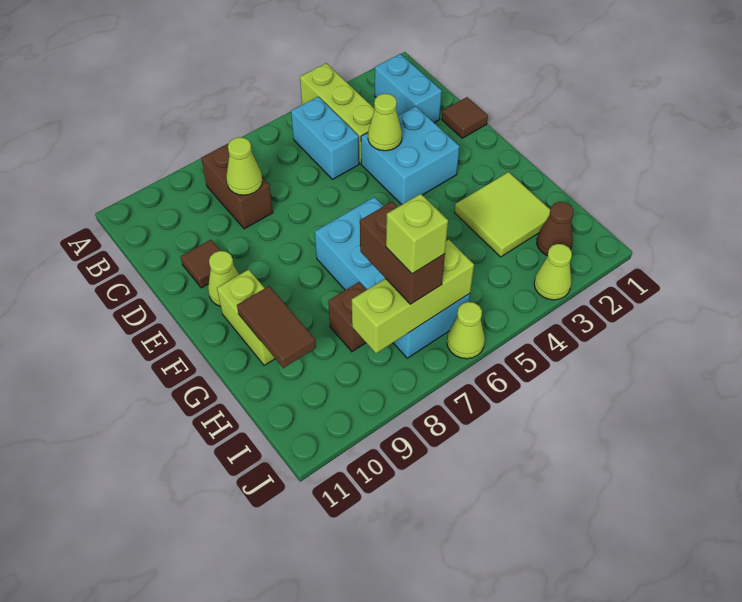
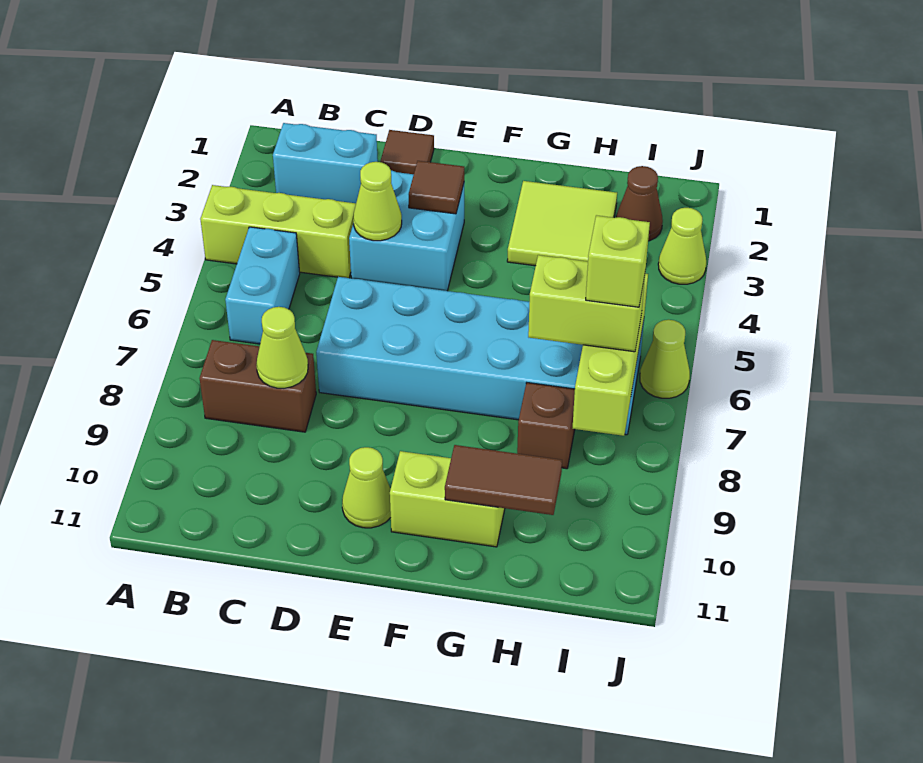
cyan 1x2 brick [291,97,359,179] -> cyan 1x2 brick turned to [225,227,300,344]
brown 1x1 tile [181,240,220,288] -> brown 1x1 tile moved to [409,161,464,214]
cyan 2x4 brick [315,197,470,358] -> cyan 2x6 brick [316,277,644,435]
brown 1x2 brick [360,202,445,304] -> lime 1x2 brick [528,255,645,352]

